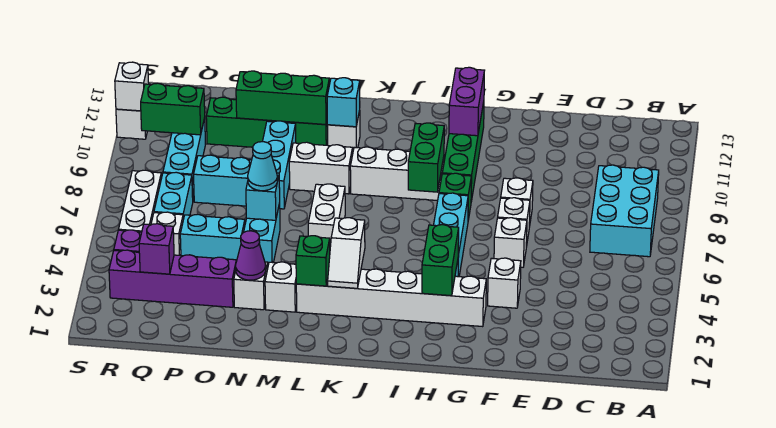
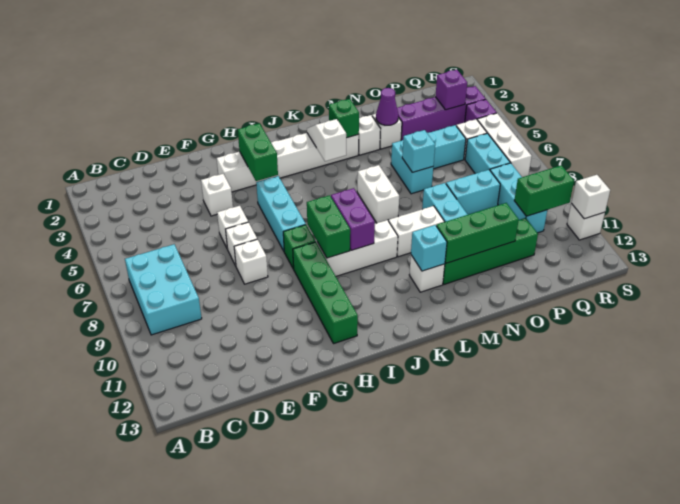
purple 1x2 brick [449,67,485,136] -> purple 1x2 brick moved to [331,188,375,250]
cyan 1x1 cone [248,142,277,191] -> none

